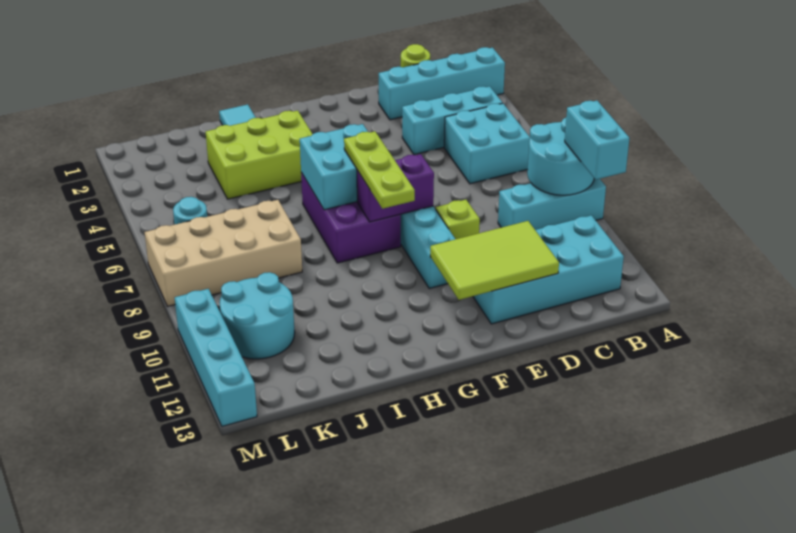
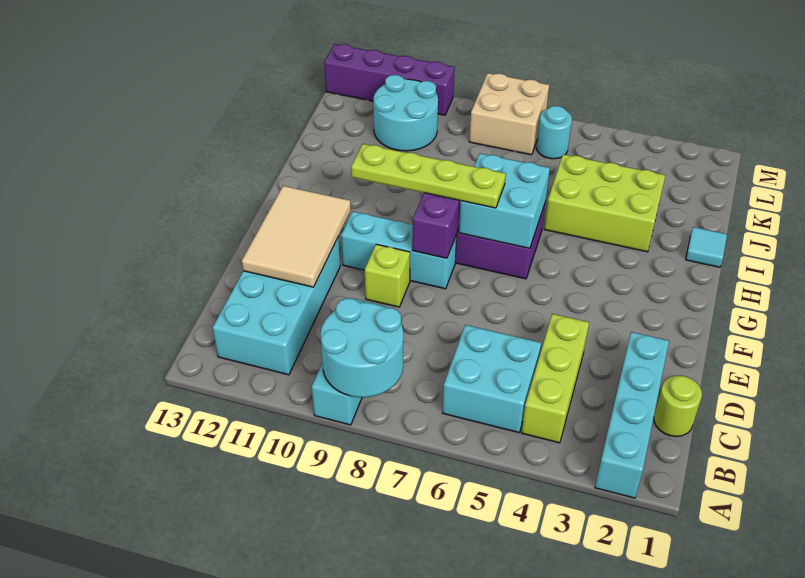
cyan 1x2 brick [565,101,629,180] -> none
cyan 1x3 brick [402,86,502,155] -> lime 1x3 brick [522,314,589,443]
lime 2x3 tile [430,221,559,300] -> tan 2x3 tile [242,186,351,287]
lime 1x3 plate [344,131,415,209] -> lime 1x4 plate [351,144,506,208]
lime 2x3 brick [206,110,312,199] -> lime 2x3 brick turned to [544,154,666,252]
tan 2x4 brick [145,200,302,306] -> tan 2x2 brick [469,73,549,155]
cyan 1x4 brick [175,289,257,426] -> purple 1x4 brick [324,44,455,115]

